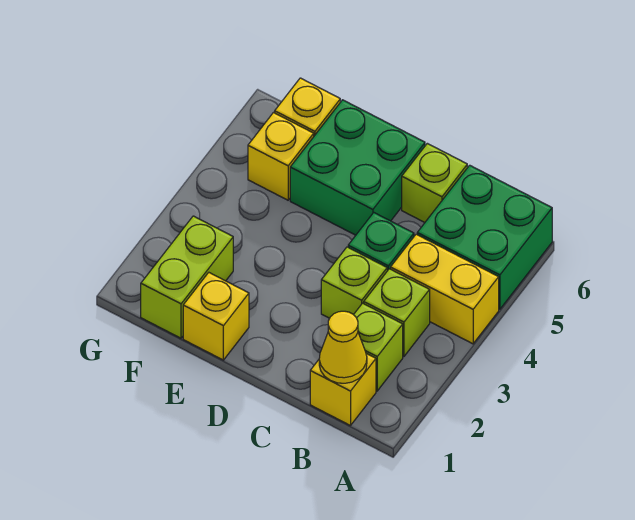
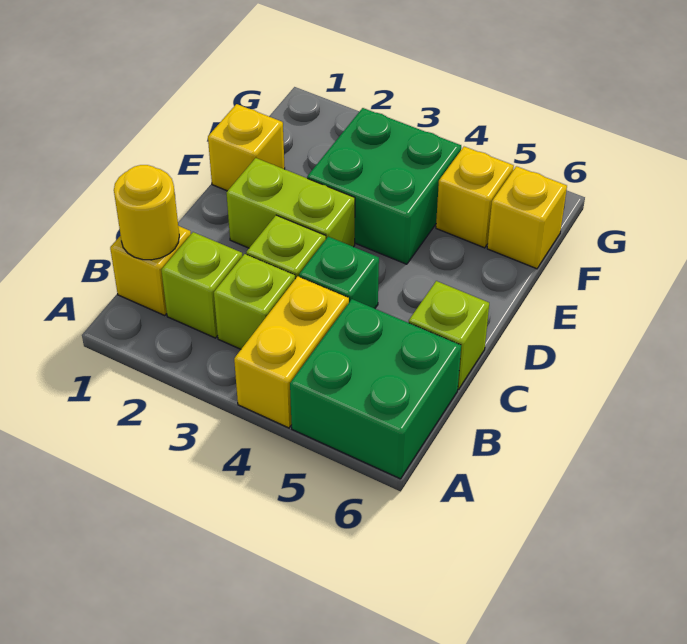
yellow 1x1 cone [319,311,367,383] -> yellow 1x1 round brick [114,165,179,260]
green 2x2 brick [290,100,425,235] -> green 2x2 brick moved to [307,108,461,264]
lime 1x2 brick [141,216,233,338] -> lime 1x2 brick moved to [226,158,355,248]

